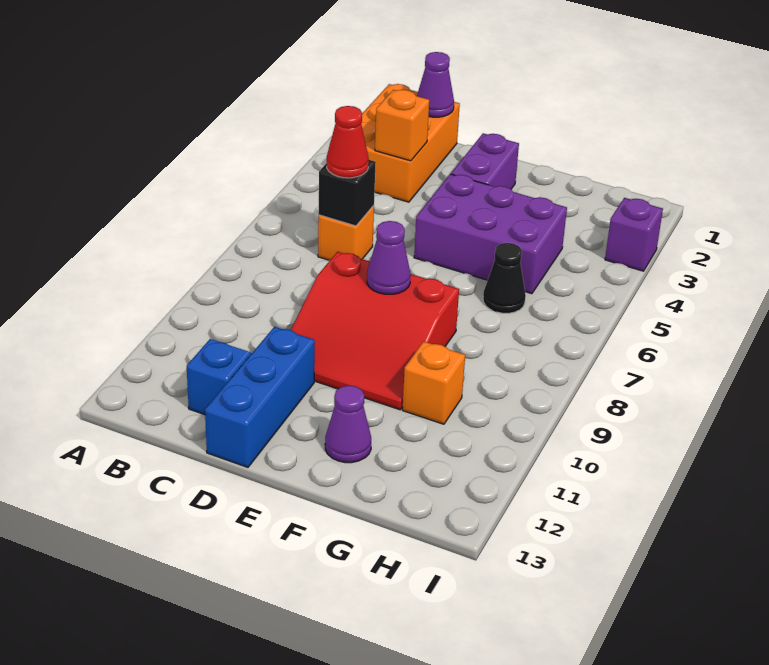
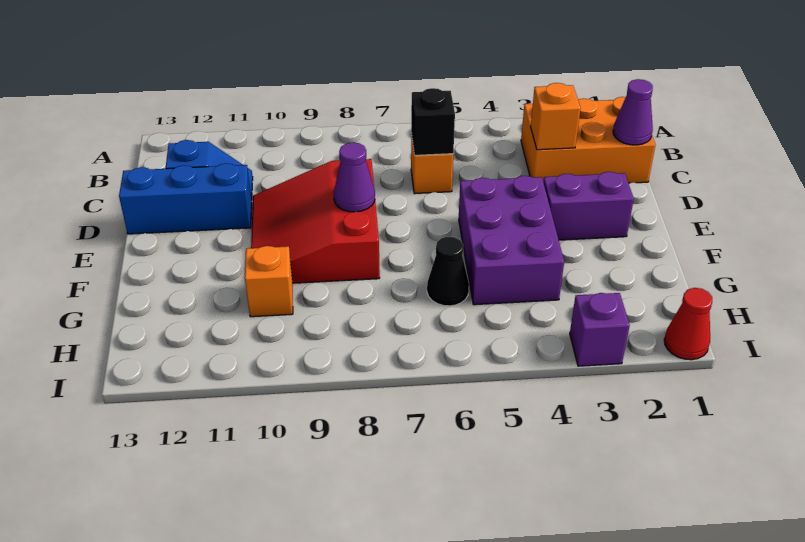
red 1x1 cone [327,106,369,178] -> red 1x1 cone moved to [664,288,712,360]
purple 1x1 cone [325,386,371,463] -> none

